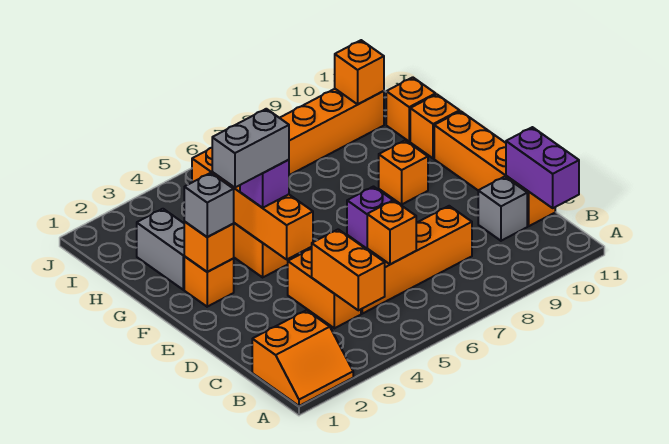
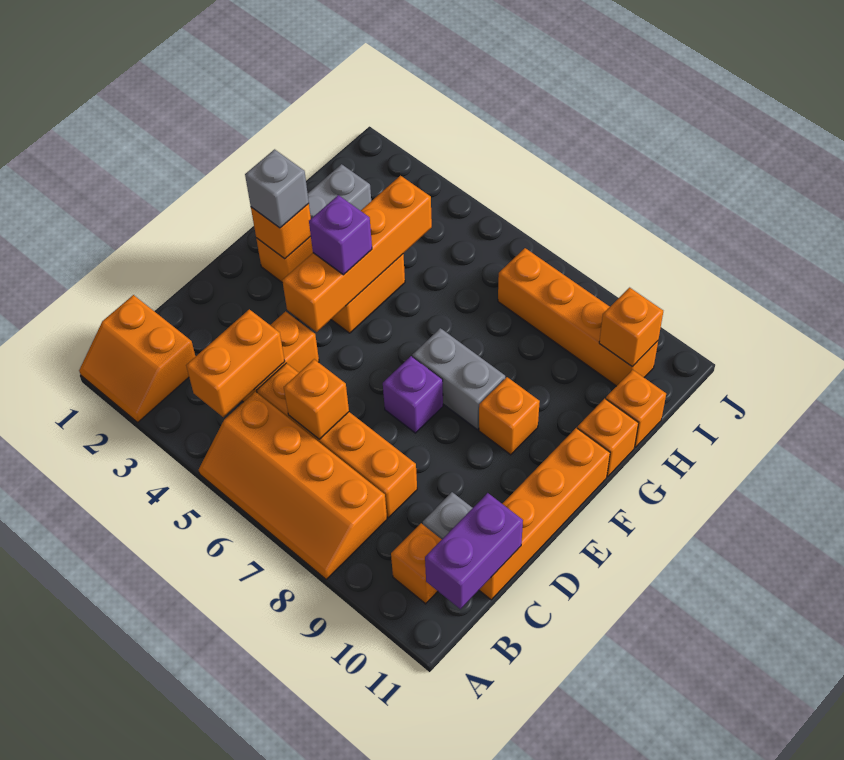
none -> orange 2x4 slope [199,392,387,579]
none -> orange 1x1 brick [391,523,442,604]
grey 1x2 brick [212,109,289,187] -> grey 1x2 brick moved to [413,328,505,429]

